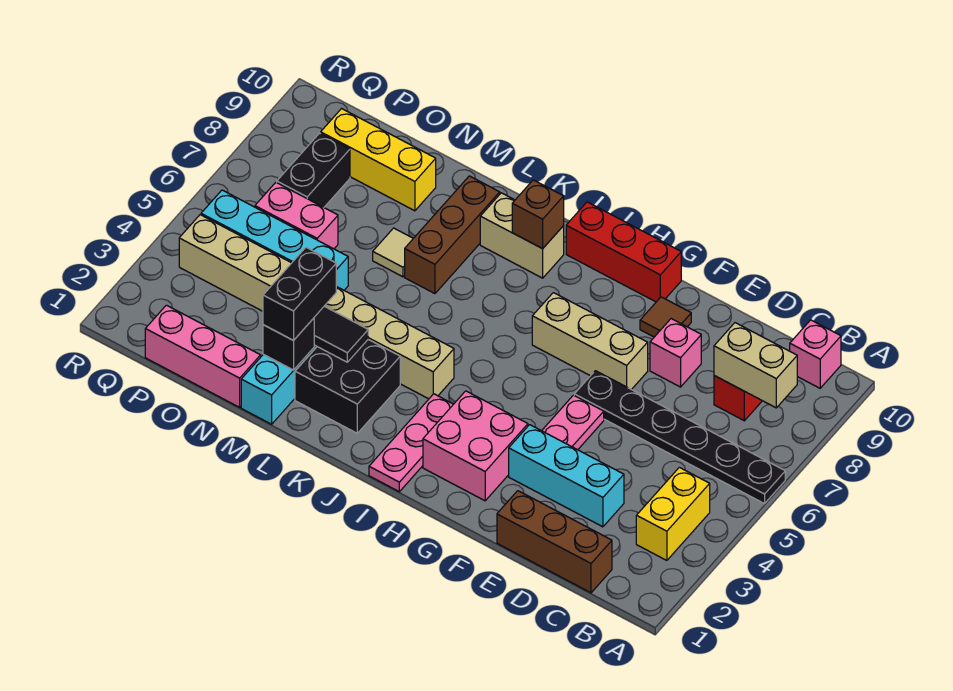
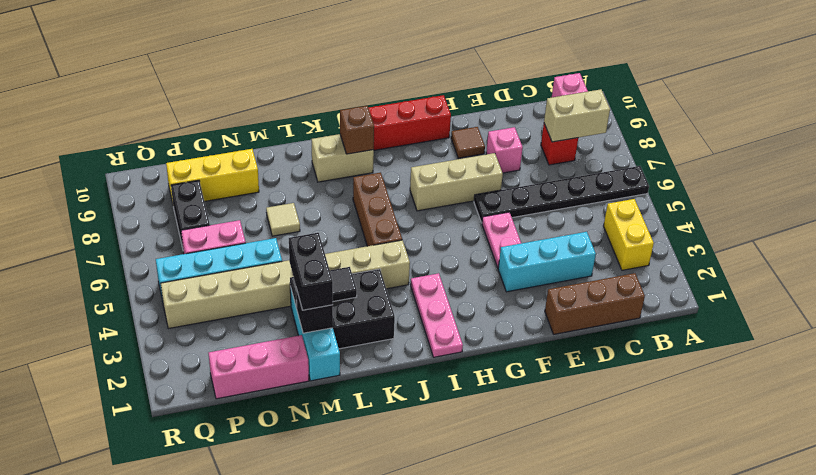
pink 2x2 brick [423,391,528,501] -> none
brown 1x3 brick [405,176,500,294] -> brown 1x3 brick moved to [353,173,402,246]

